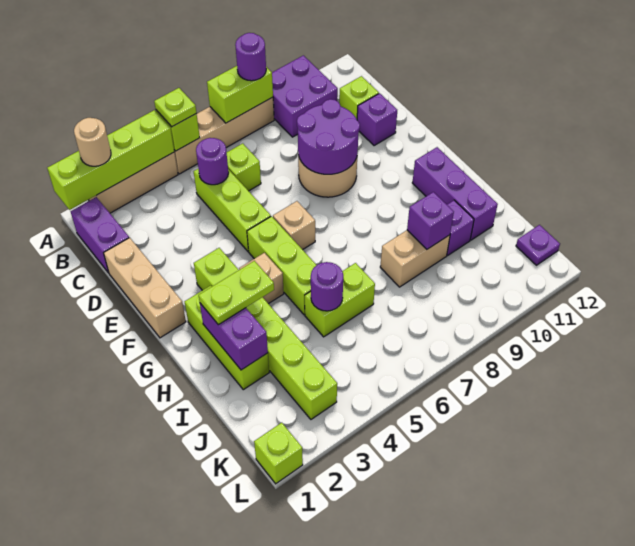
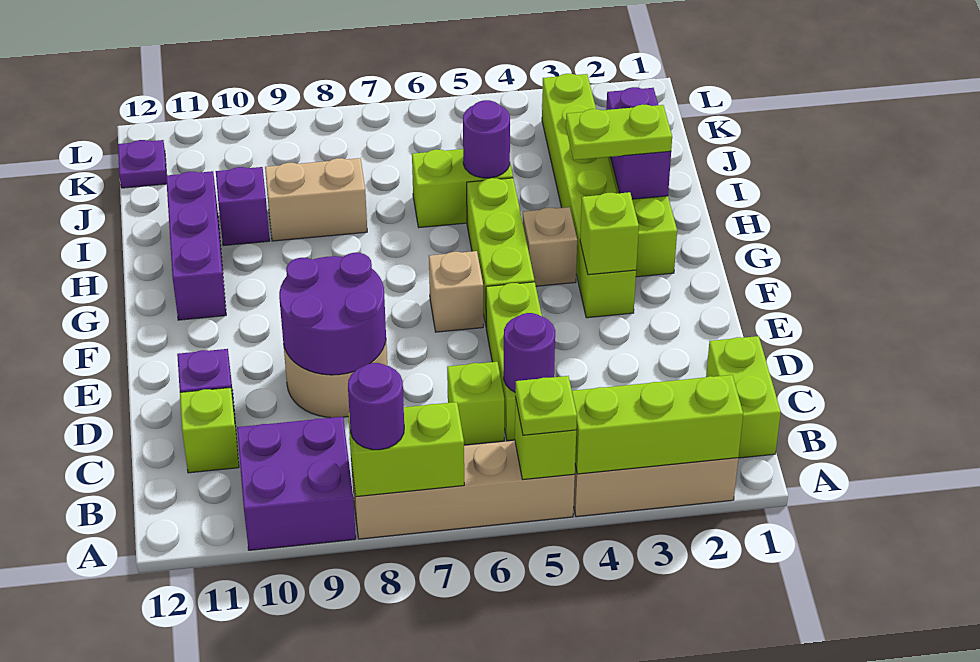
lime 1x4 brick [47,110,174,210] -> lime 1x3 brick [572,375,743,474]
tan 1x1 round brick [74,118,111,166] -> none
purple 1x2 brick [71,197,129,273] -> lime 1x2 brick [706,336,781,458]
tan 1x3 brick [104,238,186,338] -> none
purple 1x1 brick [407,192,454,249] -> none
lime 1x1 brick [254,423,303,484] -> lime 1x1 brick moved to [580,192,639,275]

